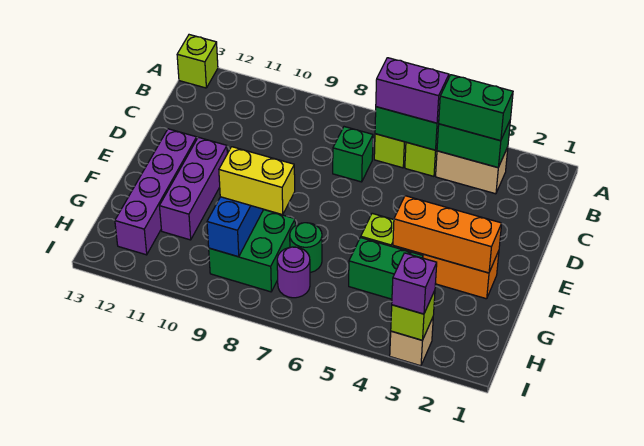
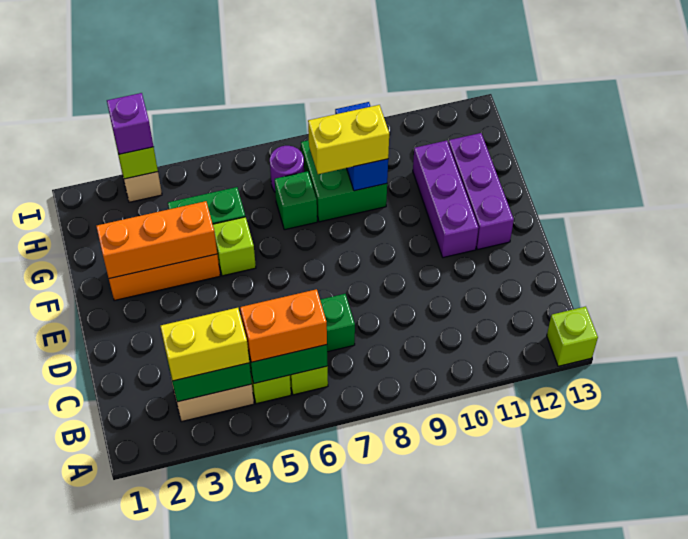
green 1x2 brick [439,75,513,141] -> yellow 1x2 brick [160,308,249,381]
purple 1x2 brick [376,58,449,123] -> orange 1x2 brick [240,289,327,362]
purple 1x4 brick [115,129,197,255] -> purple 1x3 brick [448,133,514,250]
green 1x1 round brick [290,223,322,273] -> green 1x1 brick [275,171,317,230]

